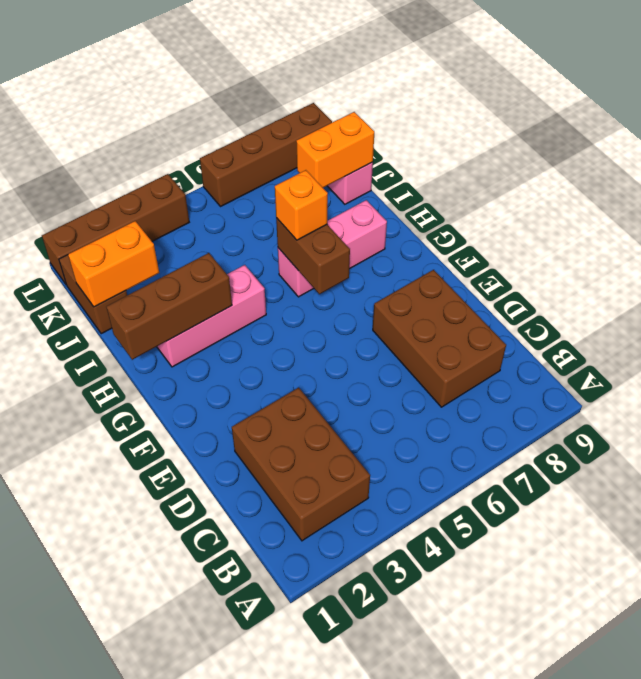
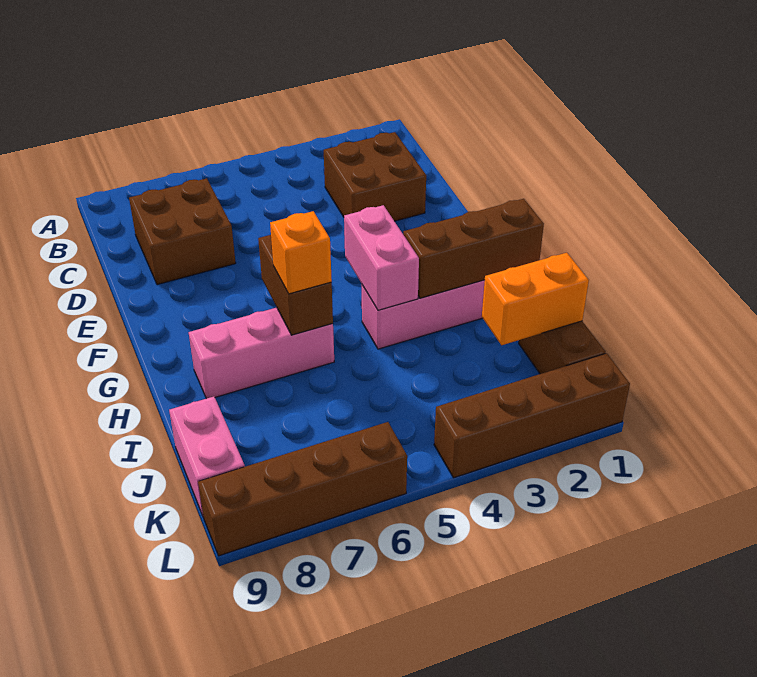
brown 2x3 brick [232,388,370,541] -> brown 2x2 brick [324,132,426,221]
brown 2x3 brick [373,270,506,407] -> brown 2x2 brick [129,178,236,285]
none -> pink 1x2 brick [344,205,419,310]
orange 1x2 brick [297,112,374,188] -> none

